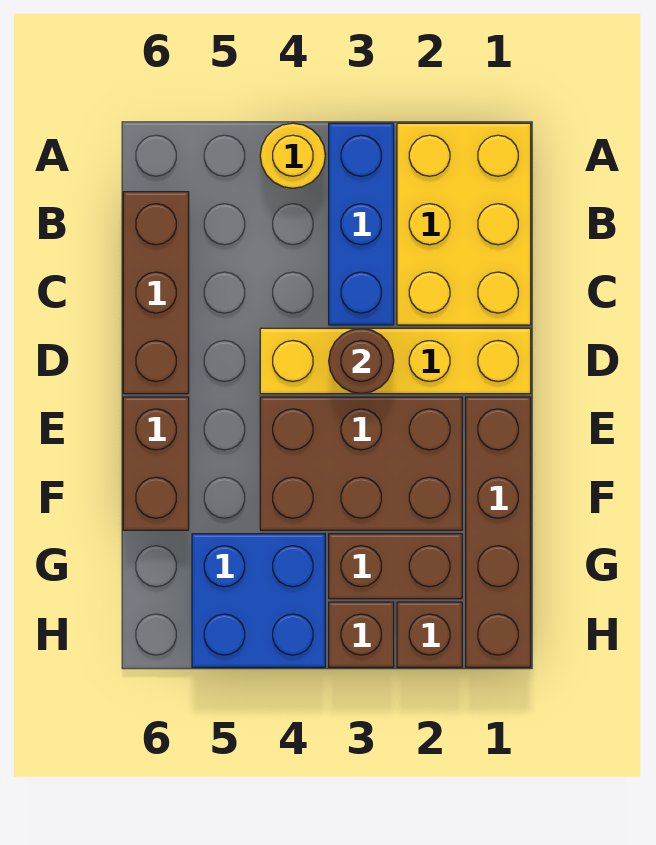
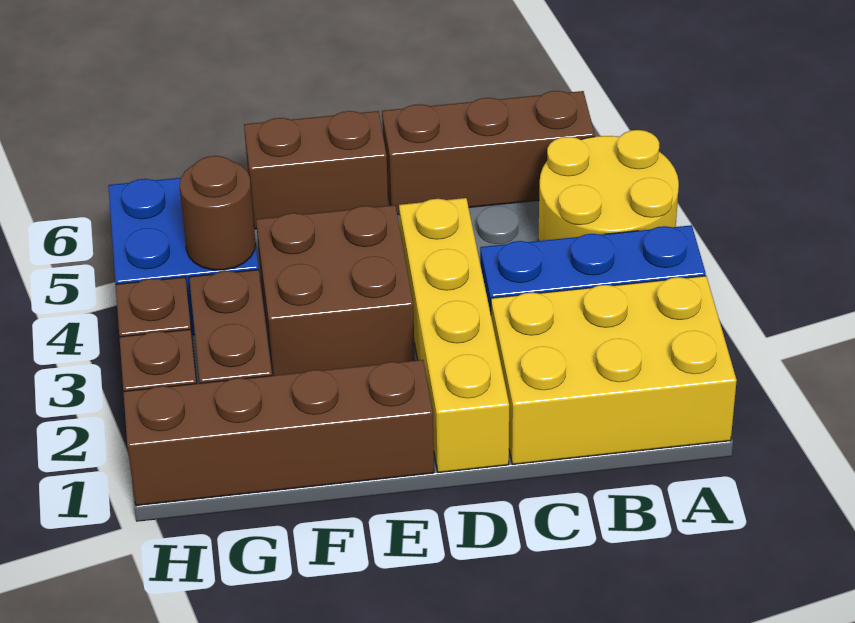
yellow 1x1 round brick [260,123,325,188] -> yellow 2x2 round brick [538,130,679,241]
brown 1x1 round brick [329,328,394,394] -> brown 1x1 round brick moved to [180,156,255,270]
brown 2x3 brick [260,397,462,530] -> brown 2x2 brick [256,205,415,375]

